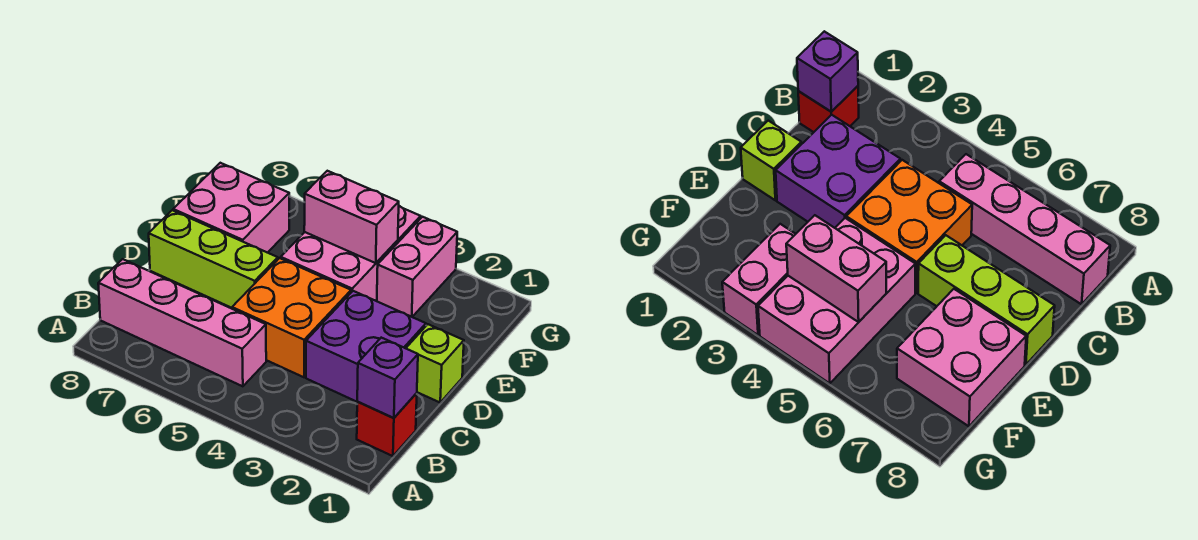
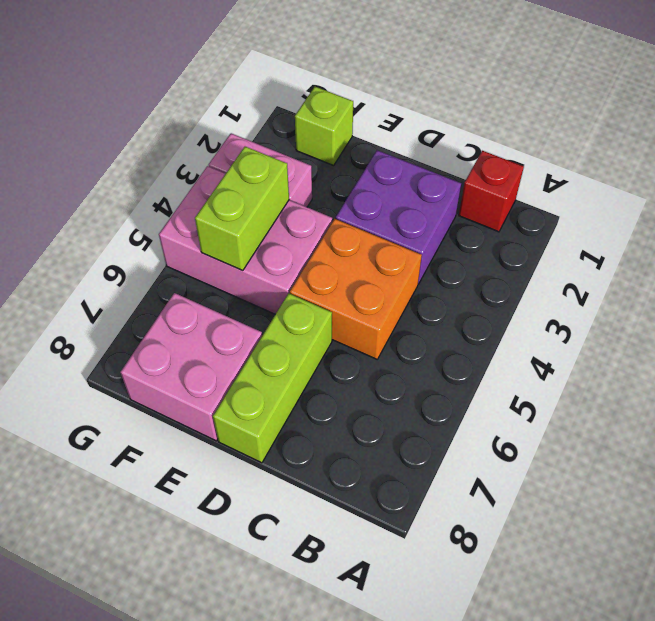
purple 1x1 brick [357,338,418,418] -> none
pink 1x4 brick [98,259,266,386] -> none
lime 1x1 brick [406,324,464,402] -> lime 1x1 brick moved to [295,87,353,166]
pink 1x2 brick [304,171,399,263] -> lime 1x2 brick [195,147,289,271]

